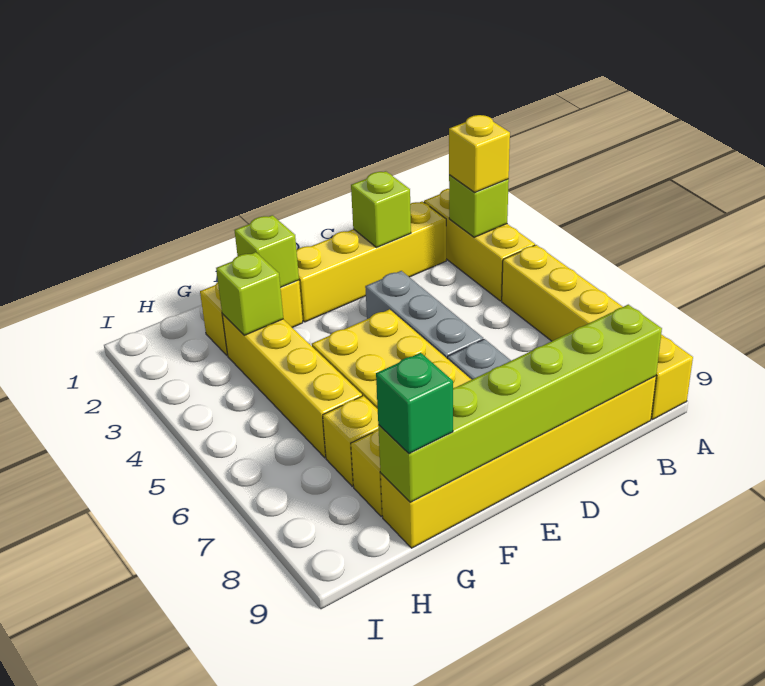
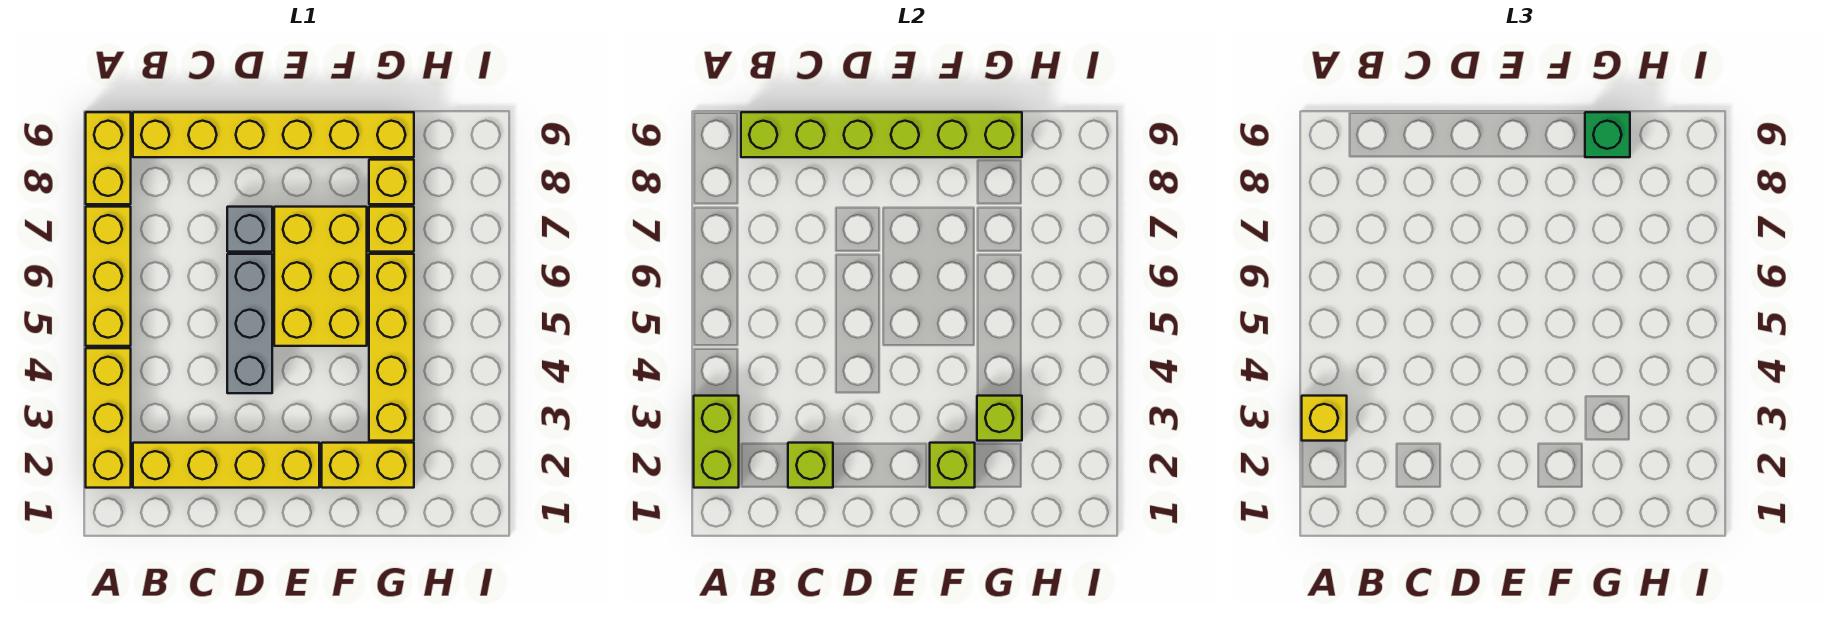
lime 1x1 brick [449,175,509,237] -> lime 1x2 brick [694,396,739,488]

